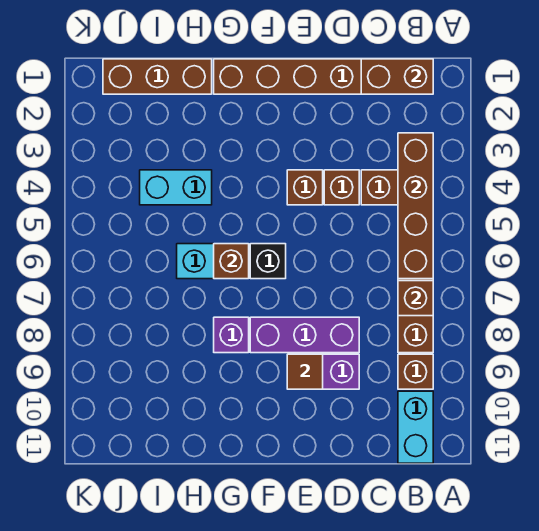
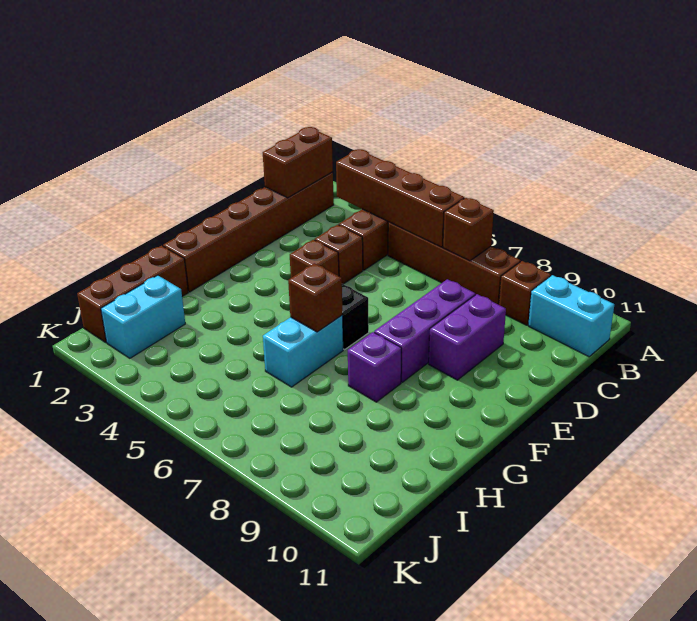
brown 1x1 tile [287,354,323,389] -> none
cyan 1x2 brick [140,170,212,205] -> cyan 1x2 brick moved to [101,275,185,358]

